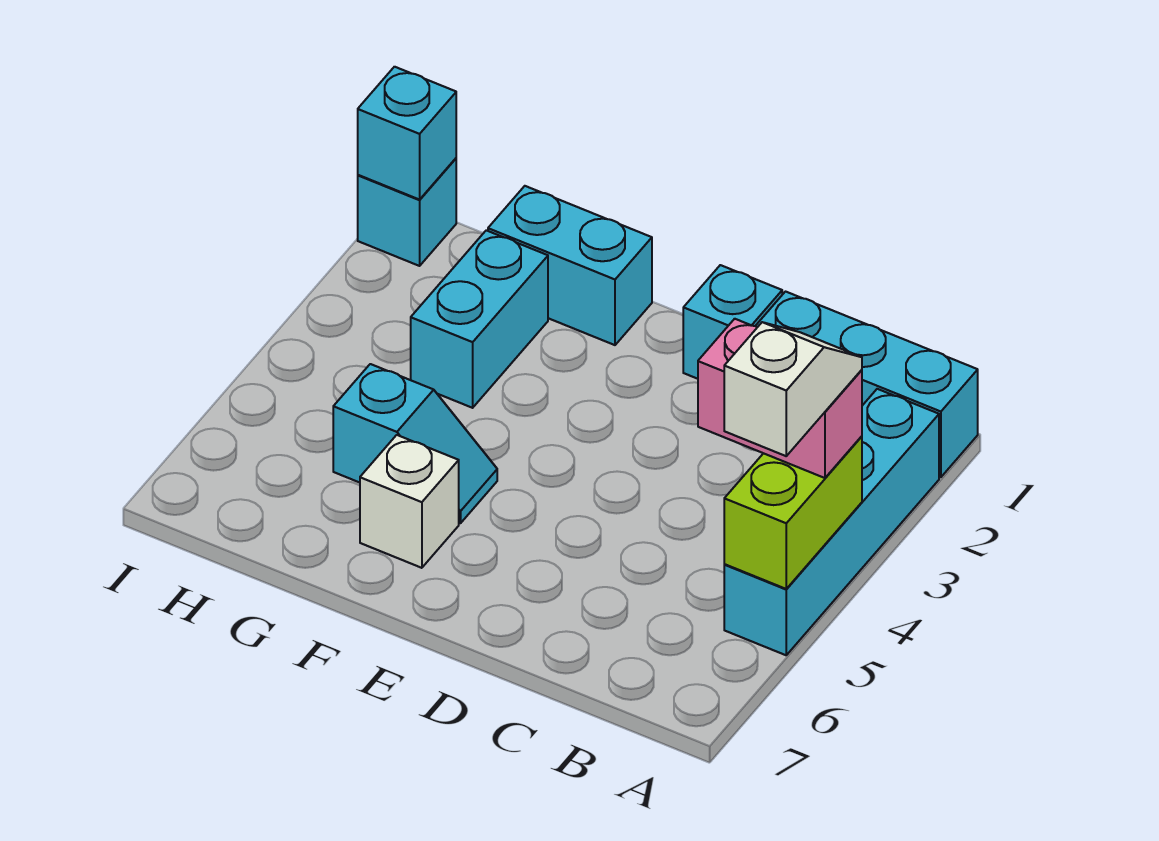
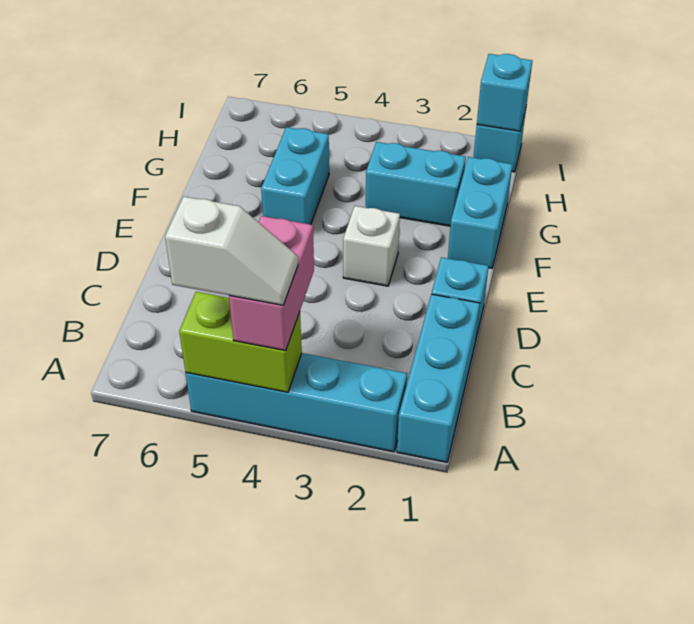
cyan 1x2 slope [333,364,497,523] -> cyan 1x2 brick [261,127,329,224]
white 1x1 brick [360,435,459,568] -> white 1x1 brick moved to [343,206,400,286]

